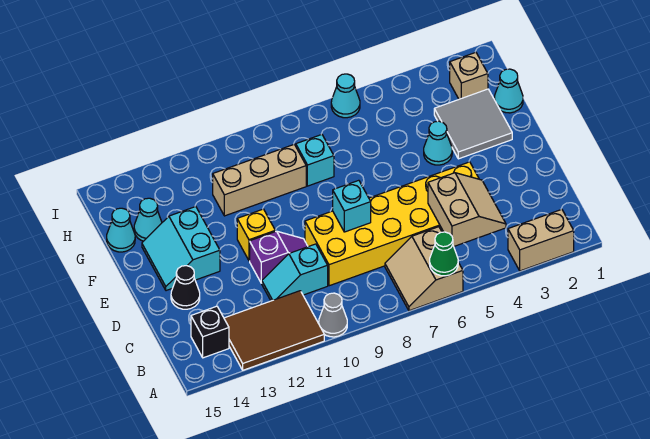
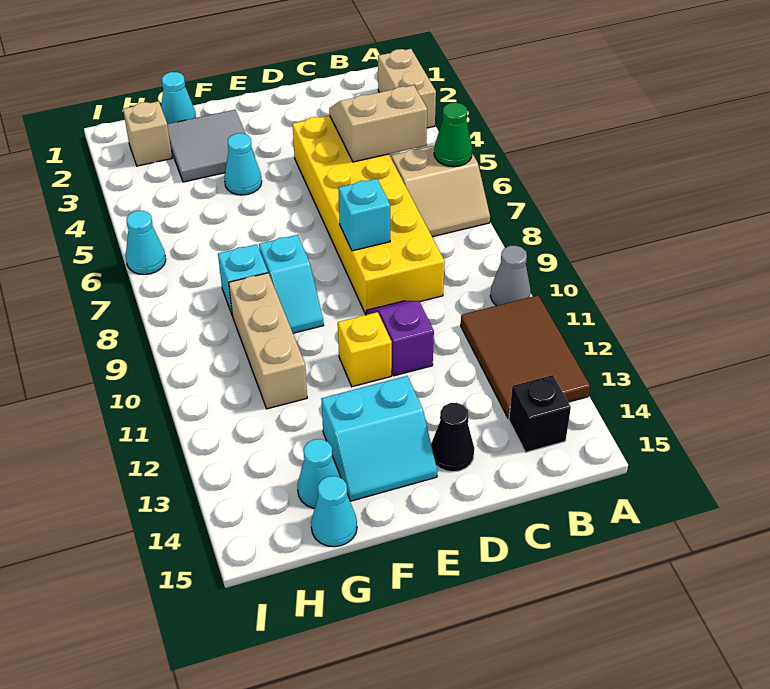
cyan 1x2 slope [262,244,328,301] -> cyan 1x2 slope moved to [259,235,324,333]

